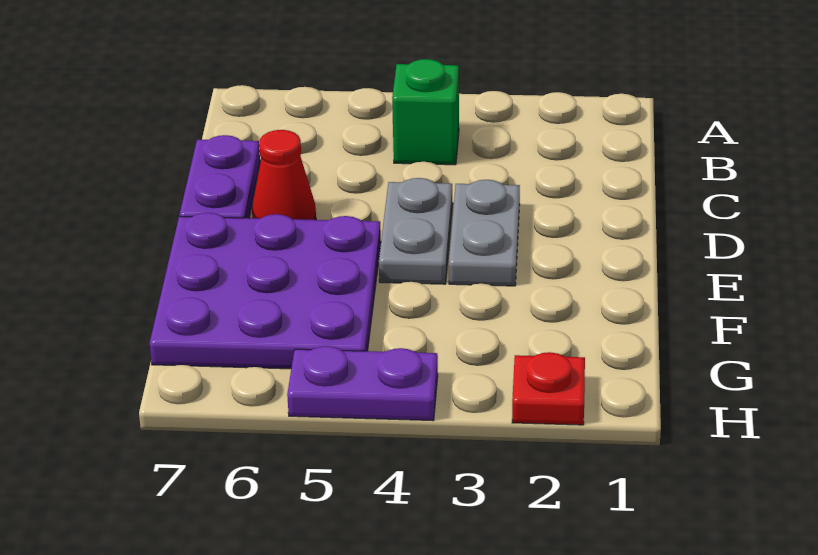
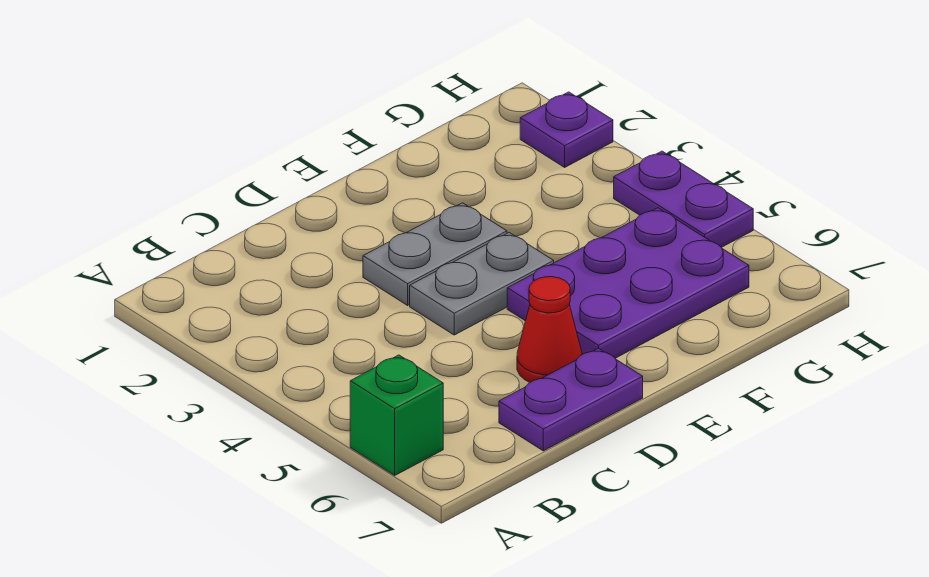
green 1x1 brick [392,59,459,165] -> green 1x1 brick moved to [350,355,443,475]
purple 3x3 plate [150,213,381,369] -> purple 2x3 plate [507,208,749,358]
red 1x1 plate [512,352,585,425] -> purple 1x1 plate [520,92,613,167]

